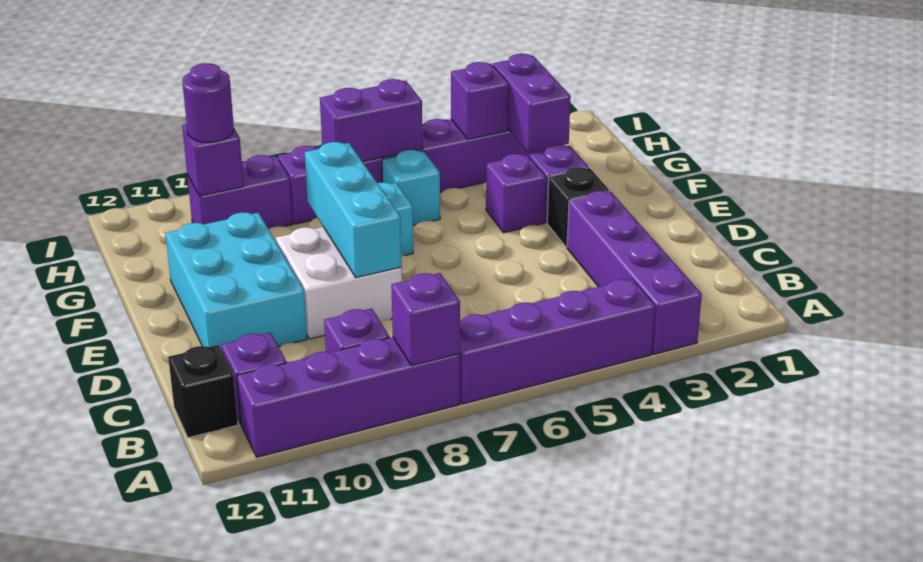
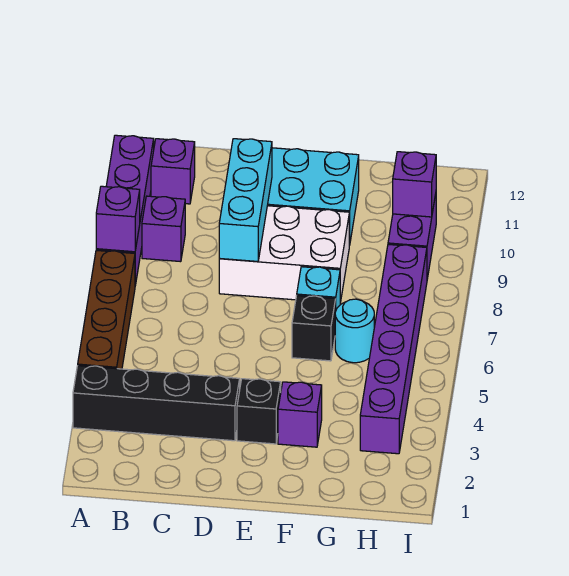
purple 1x4 brick [567,191,702,354] -> black 1x4 brick [73,366,240,441]
purple 1x4 brick [460,279,655,404] -> brown 1x4 brick [78,250,135,369]
black 1x1 brick [168,345,238,438] -> black 1x1 brick moved to [292,296,336,361]
white 2x2 brick [276,227,402,339] -> white 2x3 brick [219,206,349,303]
cyan 1x3 brick [305,142,402,278] -> cyan 1x3 brick turned to [219,139,272,261]
purple 1x1 brick [486,154,546,233] -> none
purple 1x2 brick [493,54,571,152] -> none
cyan 1x1 brick [382,150,440,225] -> cyan 1x1 round brick [335,299,374,363]
purple 1x1 brick [451,62,509,139] -> none
purple 1x2 brick [320,79,423,162] -> none
purple 1x1 round brick [182,63,234,142] -> none

